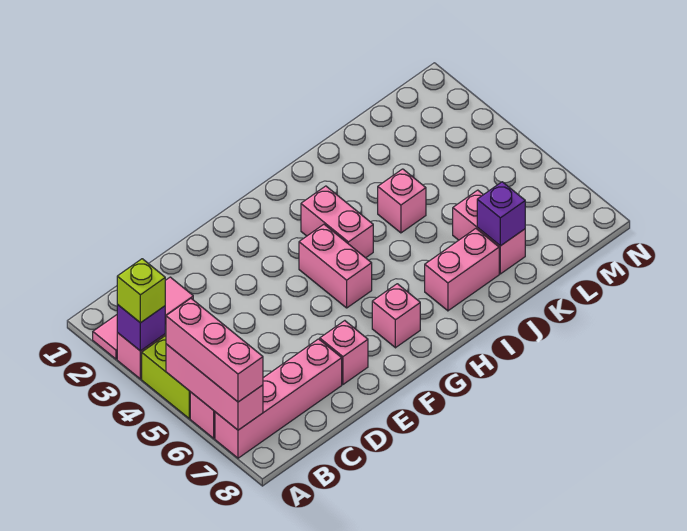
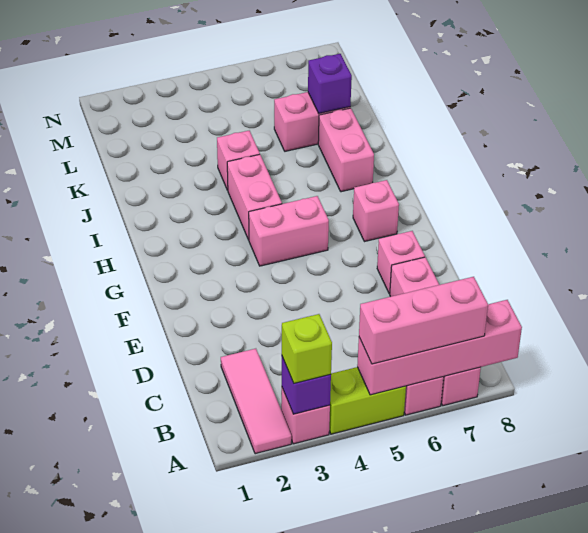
pink 1x3 brick [166,344,263,430] -> pink 1x4 brick [357,300,522,395]
pink 1x2 brick [301,186,373,258] -> pink 1x2 brick turned to [227,154,282,240]

